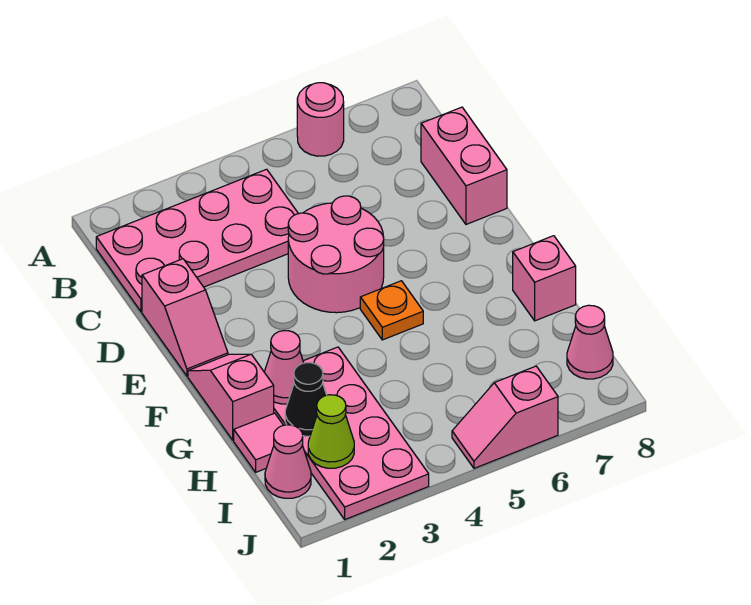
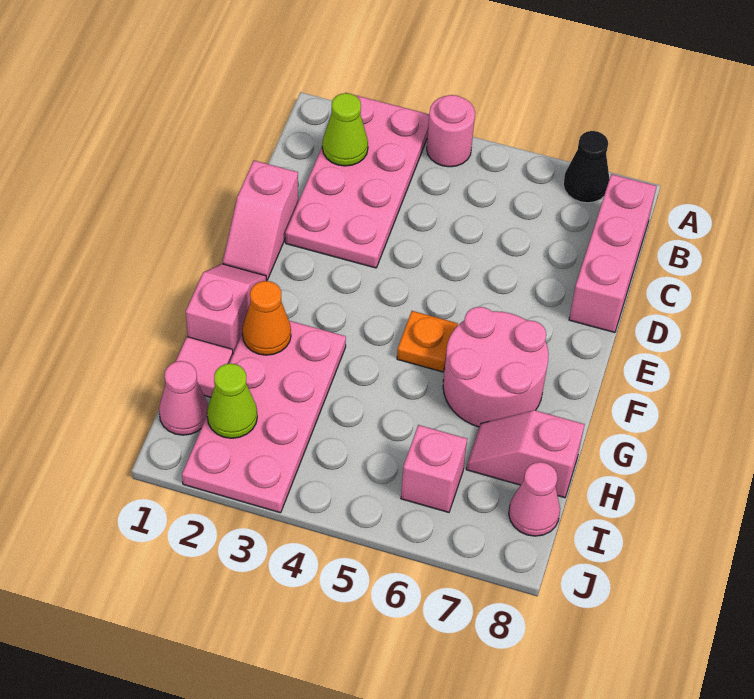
pink 1x1 round brick [297,83,344,156] -> pink 1x1 round brick moved to [427,95,475,167]
pink 2x4 plate [96,169,298,312] -> pink 2x4 plate turned to [285,95,429,268]
none -> lime 1x1 cone [322,93,368,166]
pink 1x2 brick [421,107,507,224] -> pink 1x3 brick [569,174,657,333]
pink 2x2 round brick [288,196,384,313] -> pink 2x2 round brick moved to [443,307,549,427]
pink 1x1 cone [264,331,304,404] -> orange 1x1 cone [242,281,291,355]
pink 1x1 brick [513,236,576,321] -> pink 1x1 brick moved to [401,425,467,512]
black 1x1 cone [285,363,326,436] -> black 1x1 cone moved to [563,131,610,203]
pink 1x2 slope [452,366,558,468] -> pink 1x2 slope moved to [466,410,585,498]

